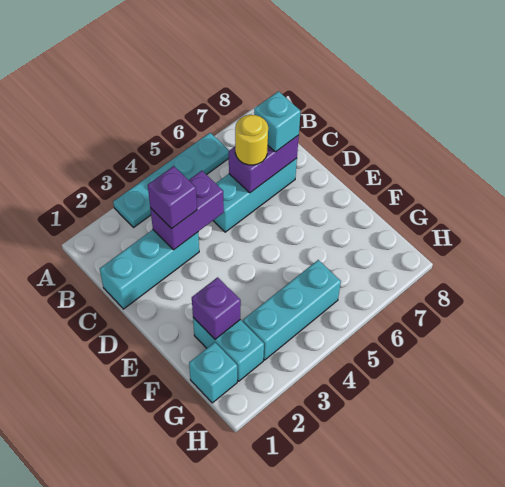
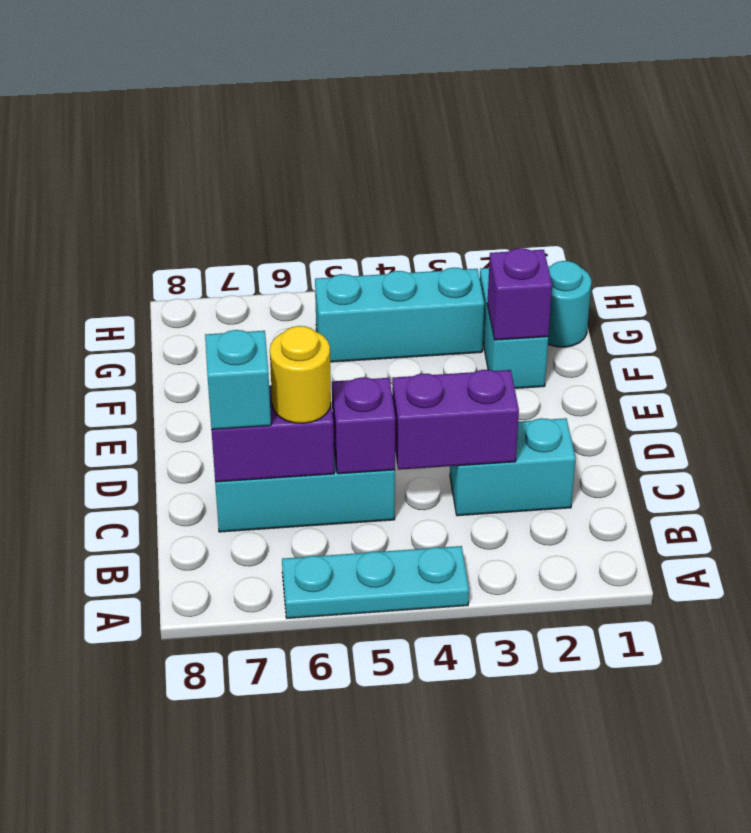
cyan 1x4 plate [113,133,229,227] -> cyan 1x3 plate [282,546,469,618]
cyan 1x3 brick [100,230,199,309] -> cyan 1x2 brick [450,418,576,516]
purple 1x1 brick [148,166,197,229] -> purple 1x1 brick moved to [332,377,395,474]
cyan 1x1 brick [189,342,237,403] -> cyan 1x1 round brick [548,261,591,347]

